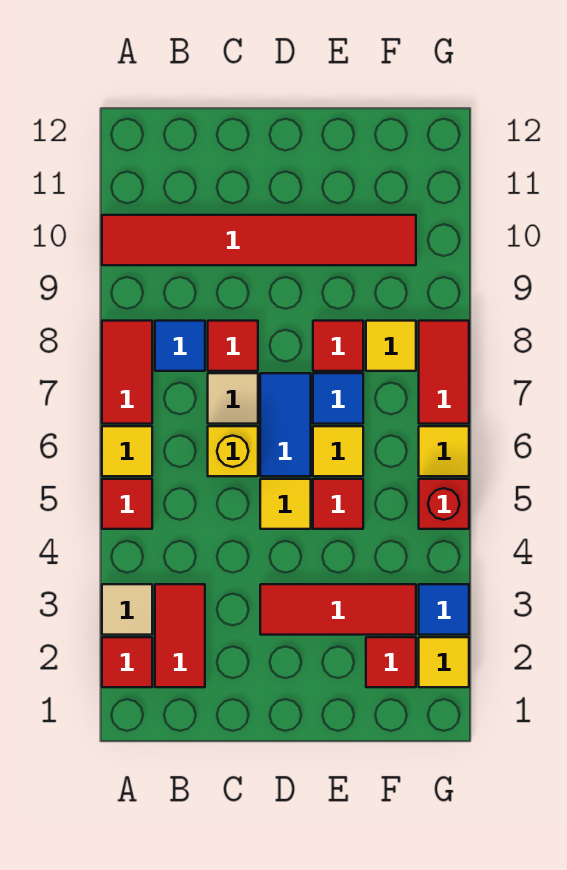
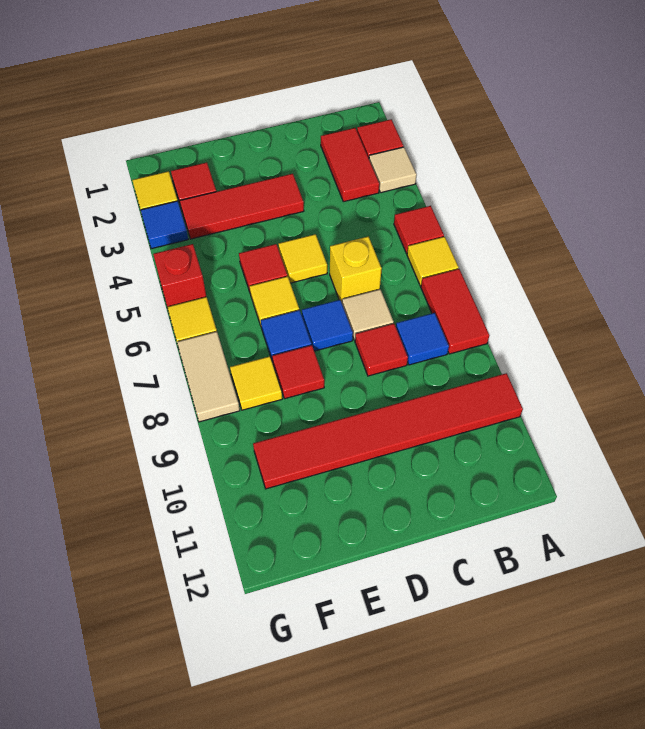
blue 1x2 tile [260,373,311,476] -> blue 1x1 tile [302,300,353,351]
red 1x2 tile [419,321,469,424] -> tan 1x2 tile [177,332,240,422]

